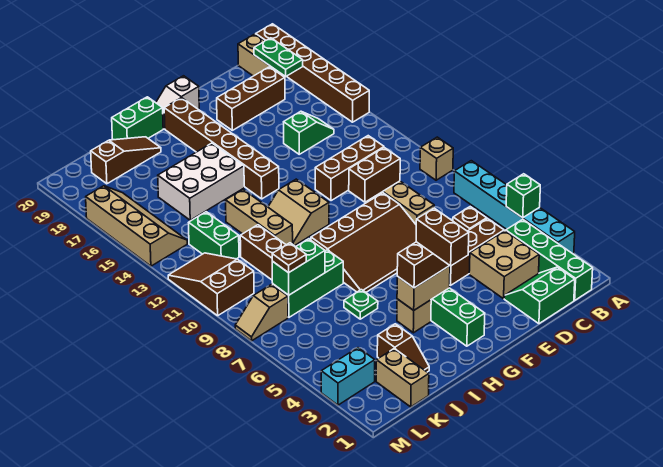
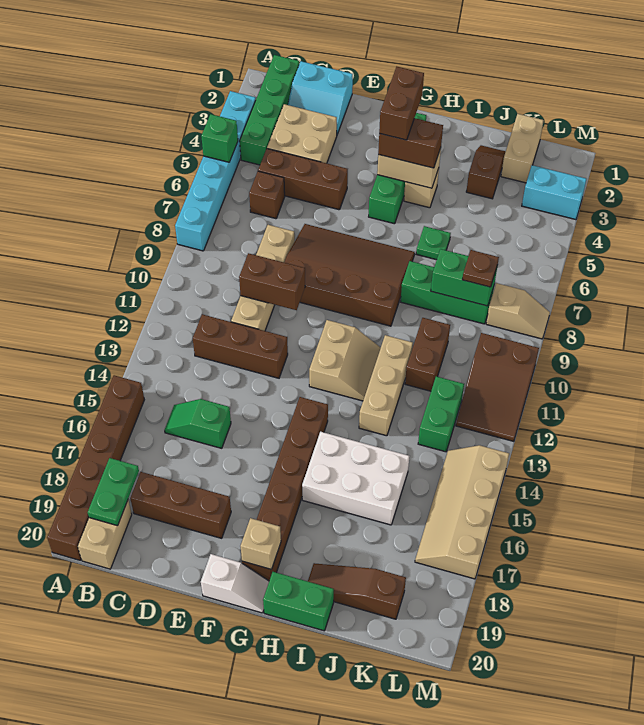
tan 1x1 brick [420,137,453,180] -> tan 1x1 brick moved to [240,518,281,569]
green 2x2 slope [504,267,575,324] -> cyan 2x2 slope [288,61,353,134]

